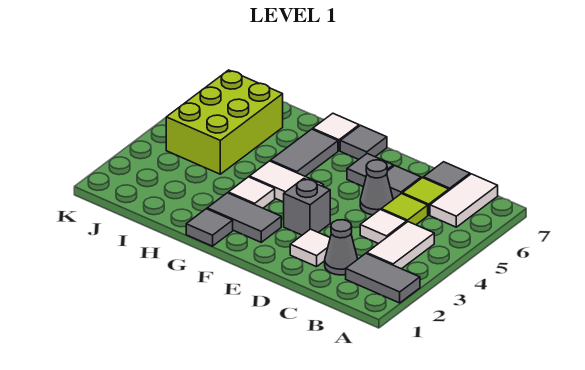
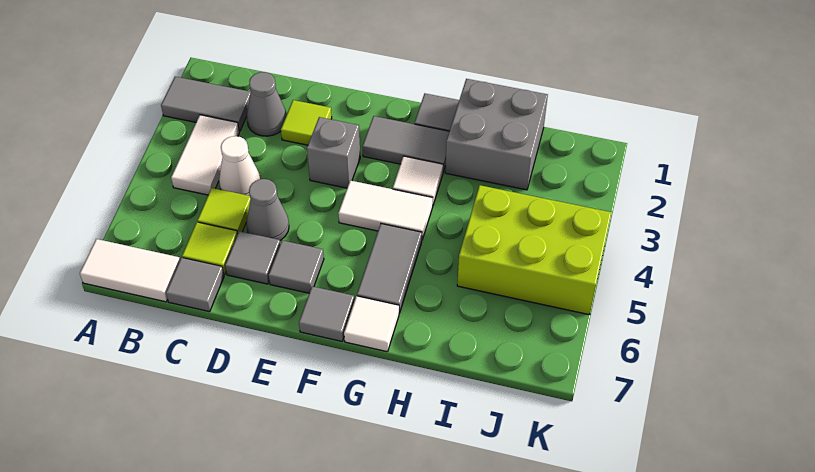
white 1x2 tile [430,174,498,227] -> white 1x2 tile turned to [80,239,180,302]
white 1x1 tile [360,209,407,244] -> white 1x1 cone [219,136,260,196]
white 1x1 tile [290,229,330,267] -> lime 1x1 tile [281,100,332,145]
none -> grey 2x2 brick [445,79,548,190]
lime 2x3 brick [166,70,283,174] -> lime 2x3 brick turned to [457,185,611,315]

